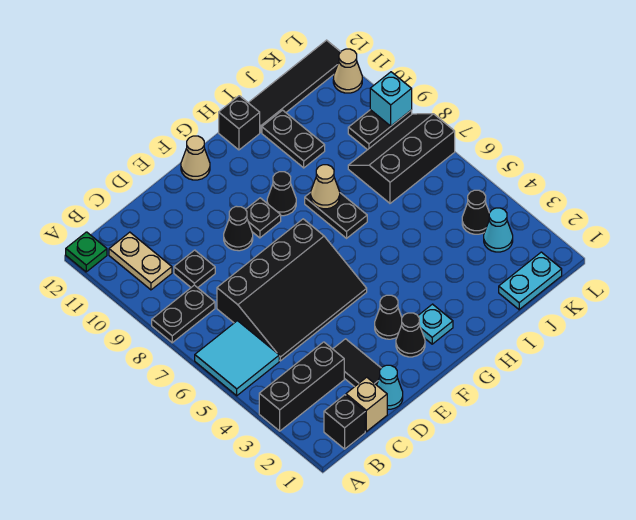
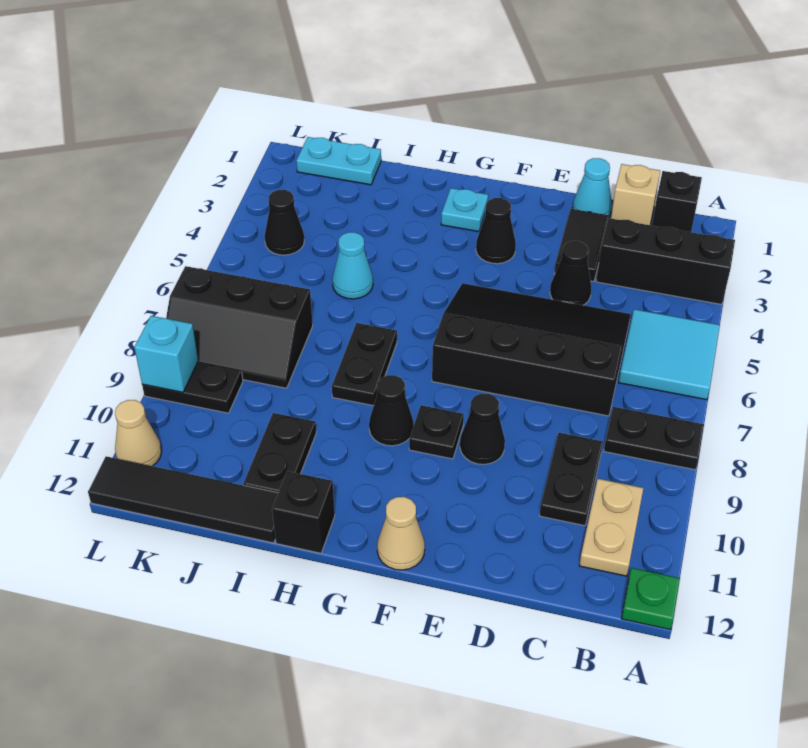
black 1x1 plate [174,250,215,288] -> black 1x2 plate [539,433,603,526]
black 1x1 cone [396,313,425,357] -> black 1x1 cone moved to [550,241,591,305]
tan 1x1 cone [311,165,340,209] -> none
cyan 1x1 cone [484,208,513,252] -> cyan 1x1 cone moved to [332,232,373,299]

